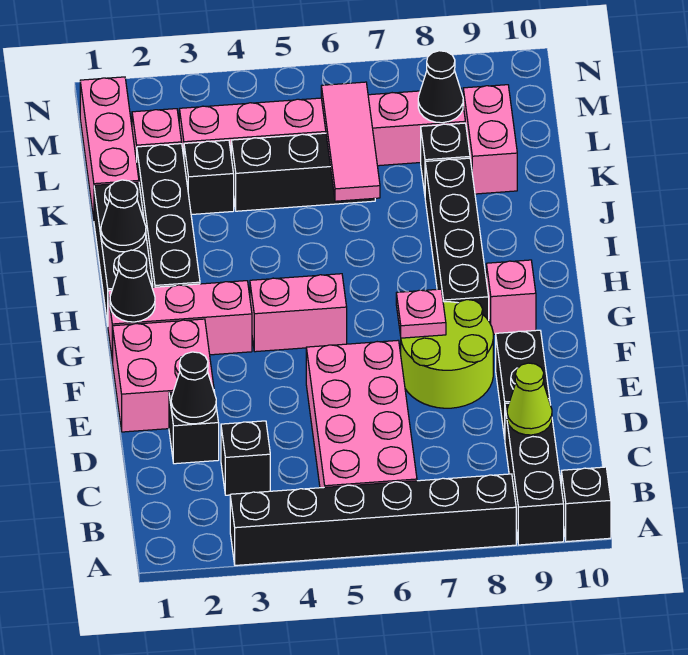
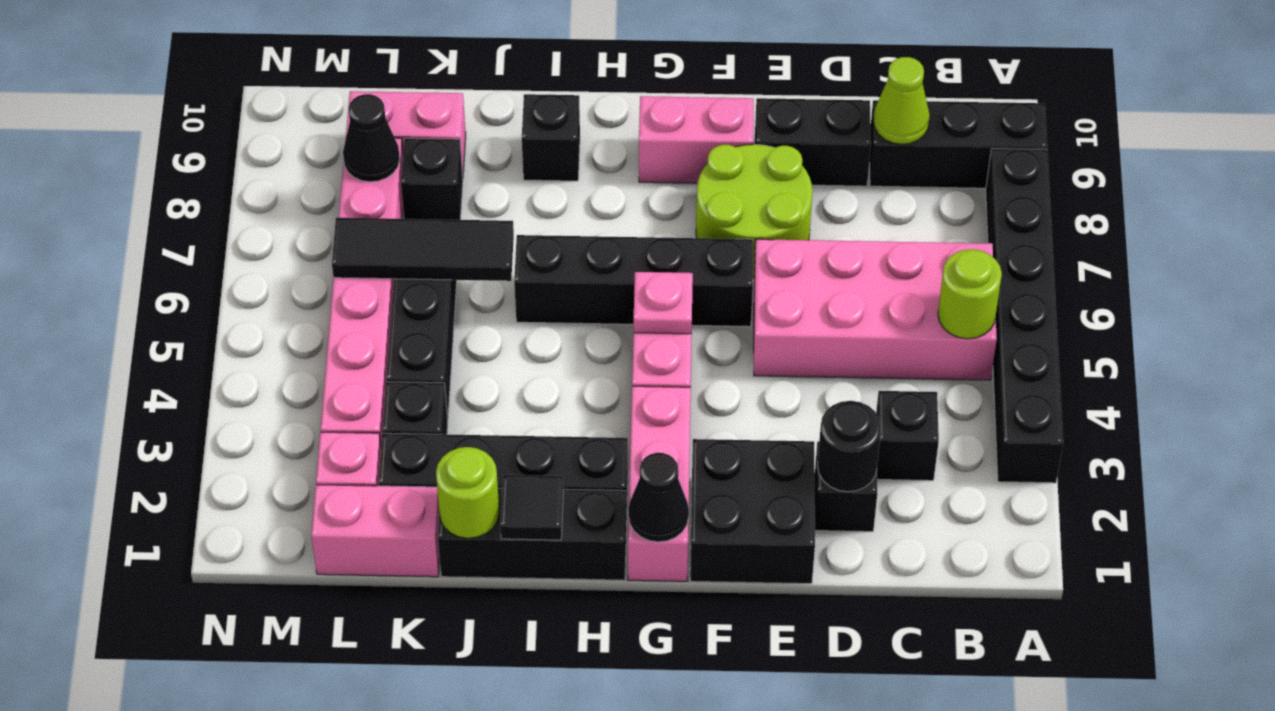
black 1x1 brick [561,467,611,542] -> black 1x1 brick moved to [522,94,580,181]
none -> lime 1x1 round brick [938,249,1002,339]
black 1x1 cone [171,352,216,424] -> black 1x1 round brick [818,401,881,492]
pink 2x2 brick [113,319,214,432] -> black 2x2 brick [690,439,815,584]
pink 1x1 plate [396,289,446,338] -> pink 1x1 plate moved to [634,272,693,334]
black 1x4 brick [425,158,489,321] -> black 1x4 brick moved to [514,235,753,327]
pink 1x1 brick [486,260,536,334] -> pink 1x2 brick [639,96,754,183]
black 1x1 cone [101,180,146,252] -> black 1x1 tile [500,475,563,540]
none -> lime 1x1 round brick [436,447,499,538]
pink 1x3 tile [321,82,380,201] -> black 1x3 tile [332,218,514,281]
pink 1x3 brick [80,77,139,219] -> pink 1x2 brick [311,485,439,577]

